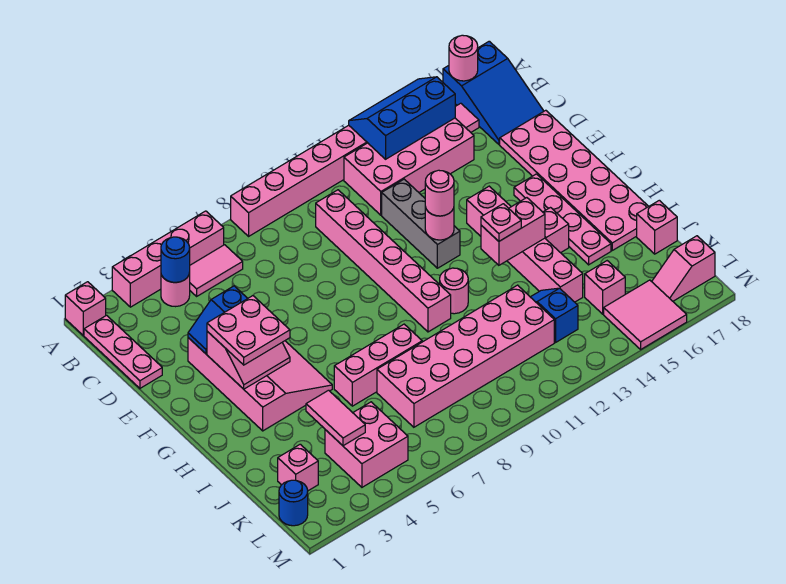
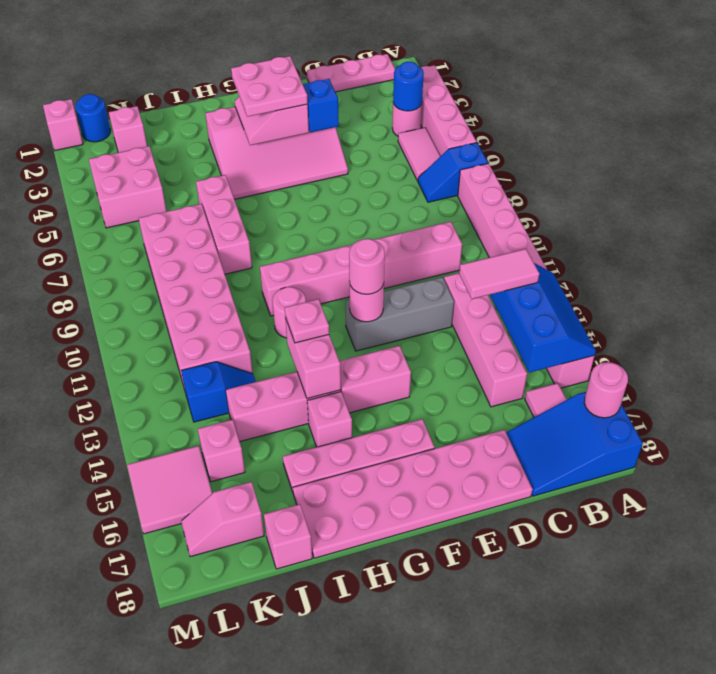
pink 1x1 brick [65,282,106,335] -> pink 1x1 brick moved to [43,99,83,150]
none -> blue 1x2 slope [418,143,488,202]
pink 2x4 brick [344,118,474,215] -> pink 1x4 brick [444,273,527,407]
pink 1x2 tile [306,390,365,446] -> pink 1x2 tile moved to [459,249,539,299]
pink 1x2 slope [652,236,715,301] -> pink 1x2 slope turned to [181,482,264,557]

